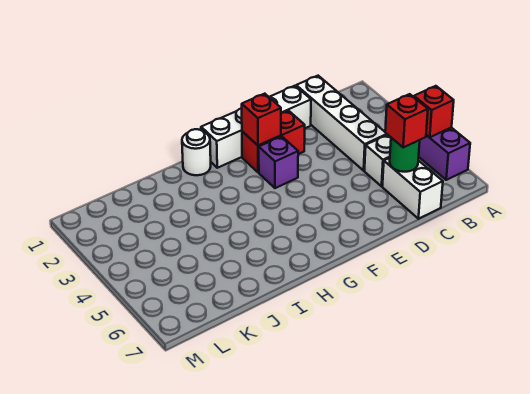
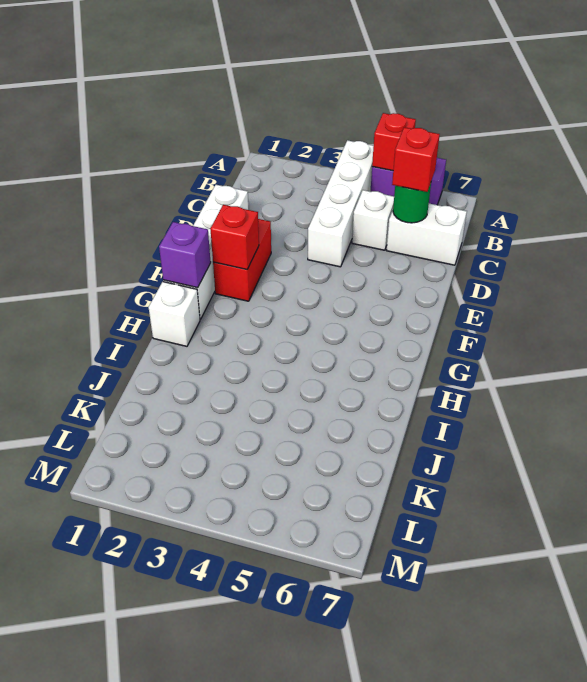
white 1x4 brick [296,76,387,171] -> white 1x4 brick turned to [308,140,374,267]
purple 1x1 brick [259,136,298,188] -> purple 1x1 brick moved to [159,222,211,288]
white 1x1 round brick [182,129,211,175] -> white 1x1 brick [149,282,200,346]

